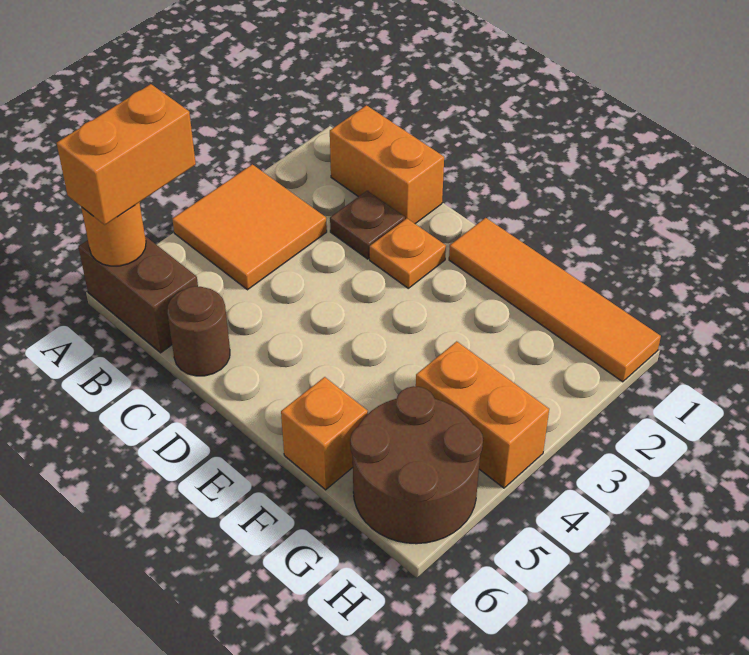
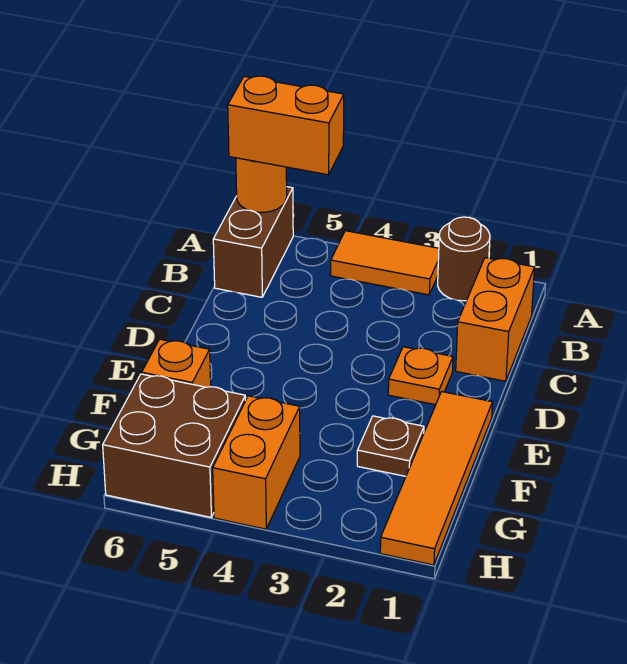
orange 2x2 tile [172,164,327,290] -> orange 1x2 tile [331,231,439,295]
brown 1x1 plate [330,191,405,259] -> brown 1x1 plate moved to [357,416,424,476]
brown 1x1 round brick [167,286,230,376] -> brown 1x1 round brick moved to [438,217,490,301]
brown 2x2 round brick [350,386,483,544] -> brown 2x2 brick [103,374,245,517]

